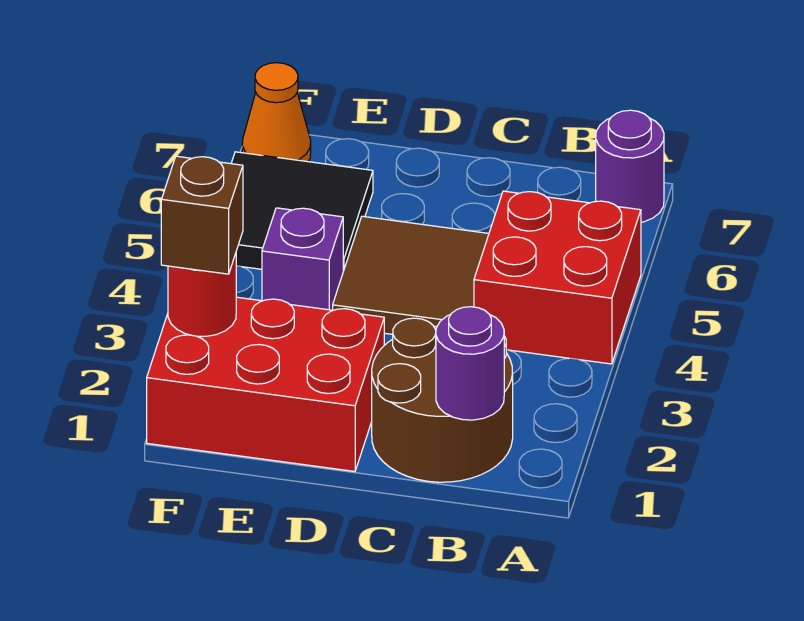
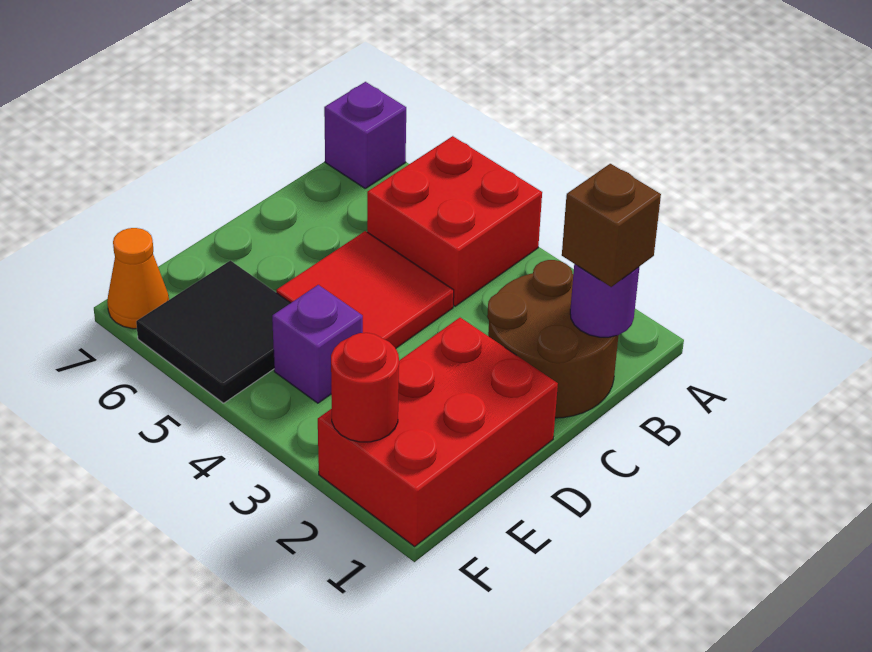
purple 1x1 round brick [596,110,664,222] -> purple 1x1 brick [324,82,406,188]
brown 2x2 tile [333,216,489,334] -> red 2x2 tile [276,231,454,348]
brown 1x1 brick [161,156,243,274] -> brown 1x1 brick moved to [562,164,661,287]

